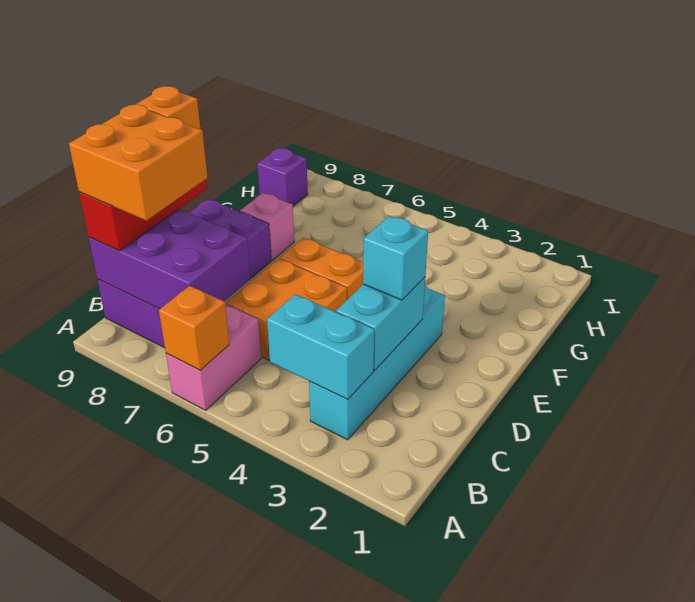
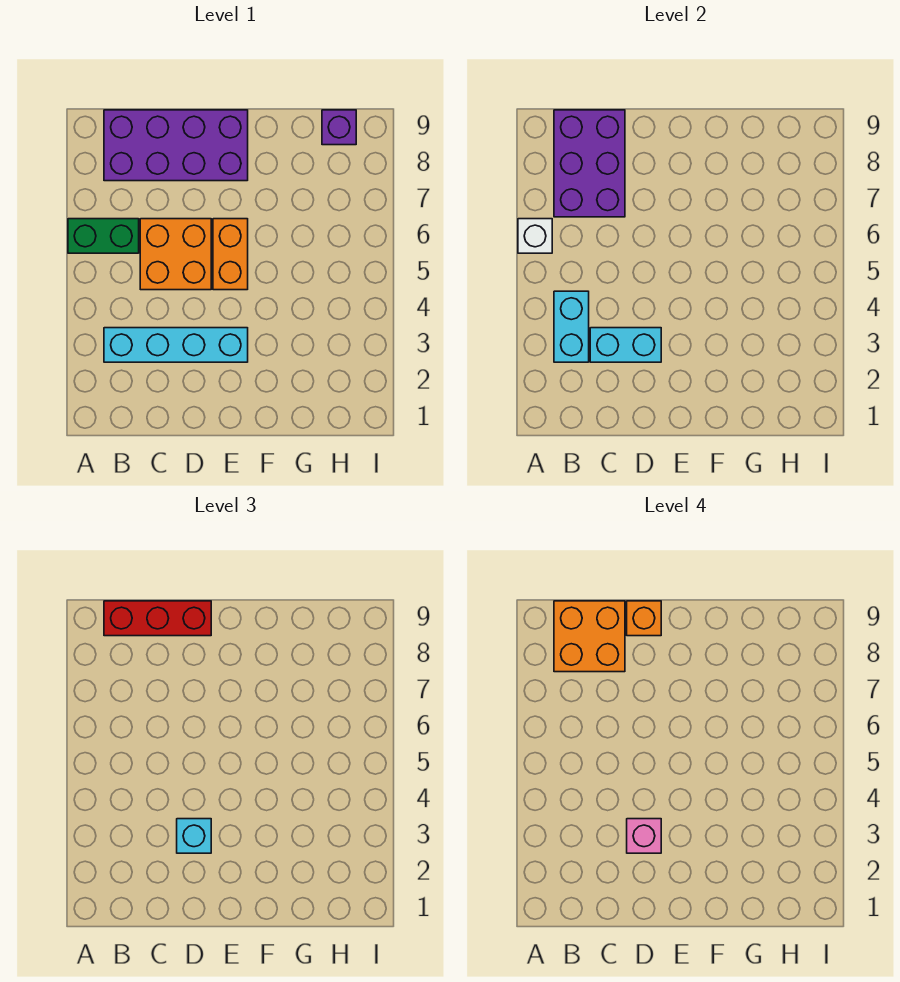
pink 1x2 brick [166,304,261,410] -> green 1x2 brick [68,219,139,253]
orange 1x1 brick [159,286,229,370] -> white 1x1 brick [518,219,552,253]
pink 1x1 brick [240,193,294,260] -> pink 1x1 brick moved to [627,819,661,853]

